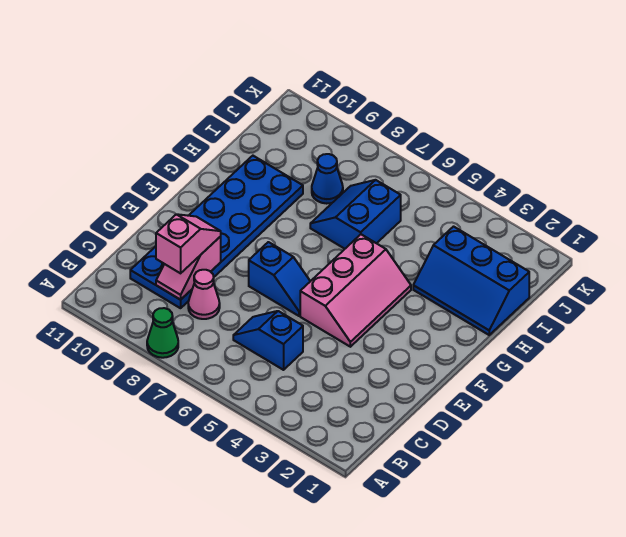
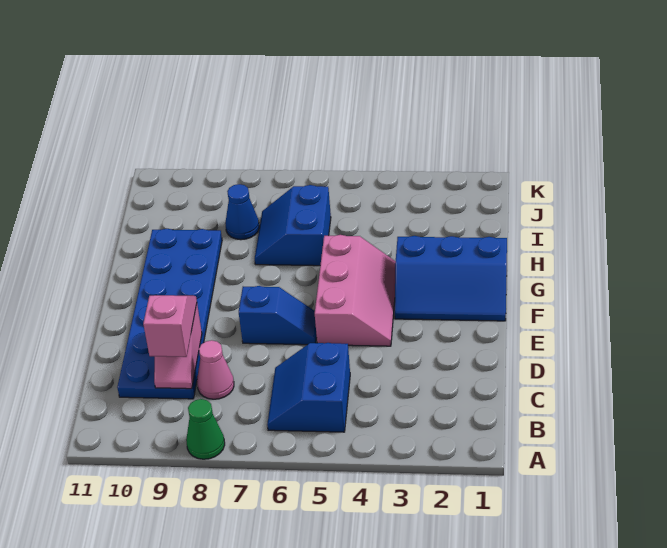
blue 1x2 slope [233,311,303,370] -> blue 2x2 slope [267,343,350,432]
blue 2x3 slope [413,227,529,335] -> blue 2x3 slope moved to [395,236,507,321]

